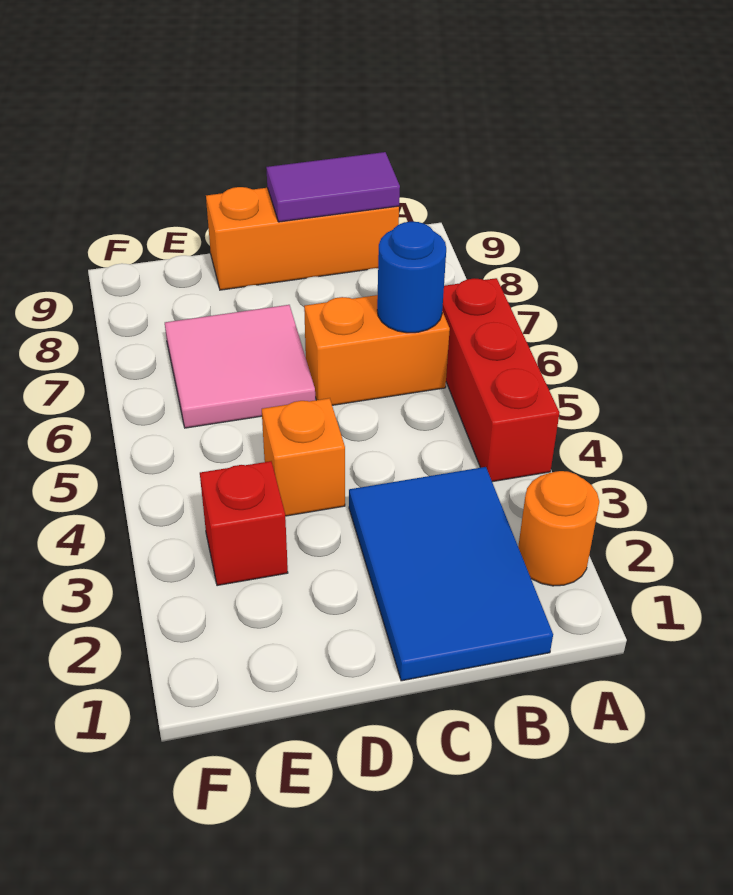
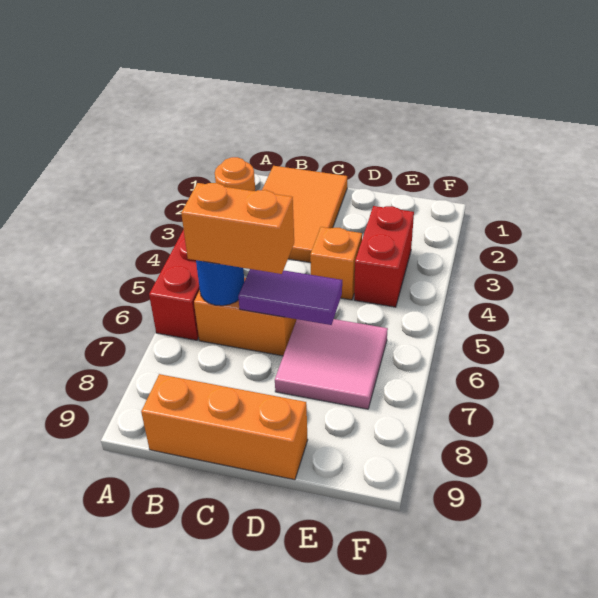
blue 2x3 tile [349,467,553,681] -> orange 2x3 tile [262,166,347,263]
none -> orange 1x2 brick [181,183,294,274]
purple 1x2 tile [266,152,400,222] -> purple 1x2 tile moved to [238,269,342,325]
red 1x1 brick [200,461,288,586] -> red 1x2 brick [354,206,414,307]

